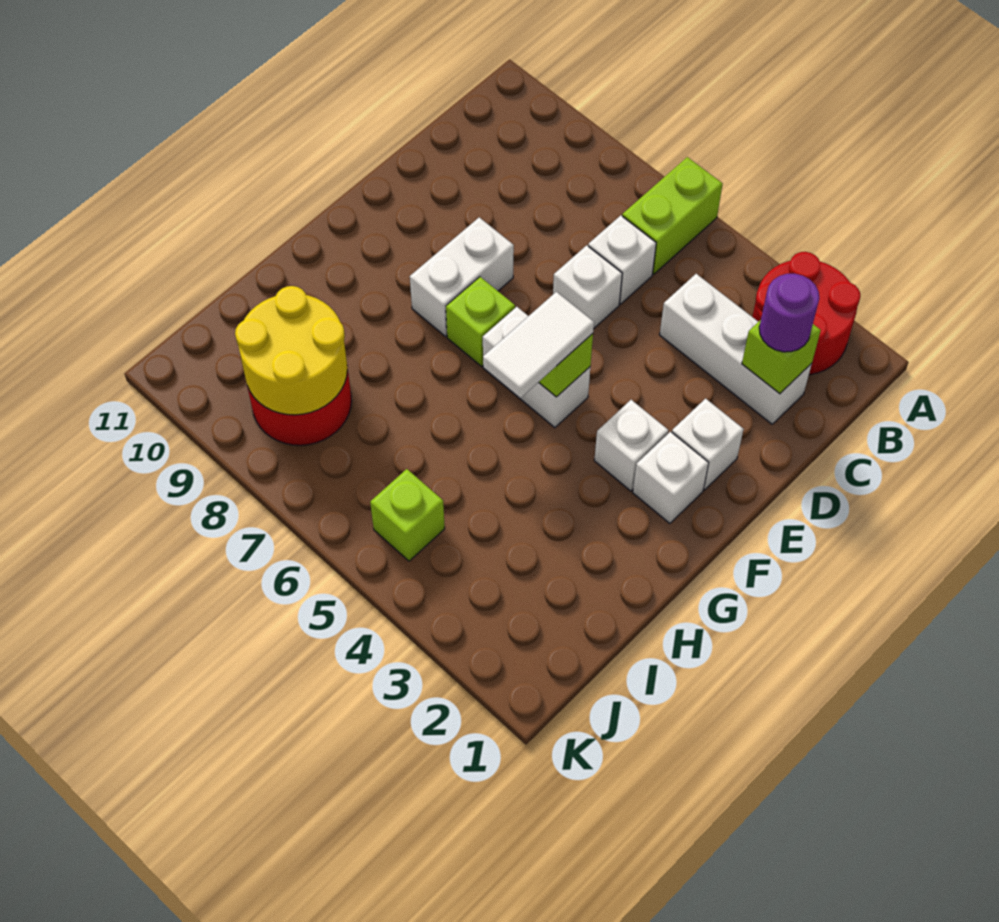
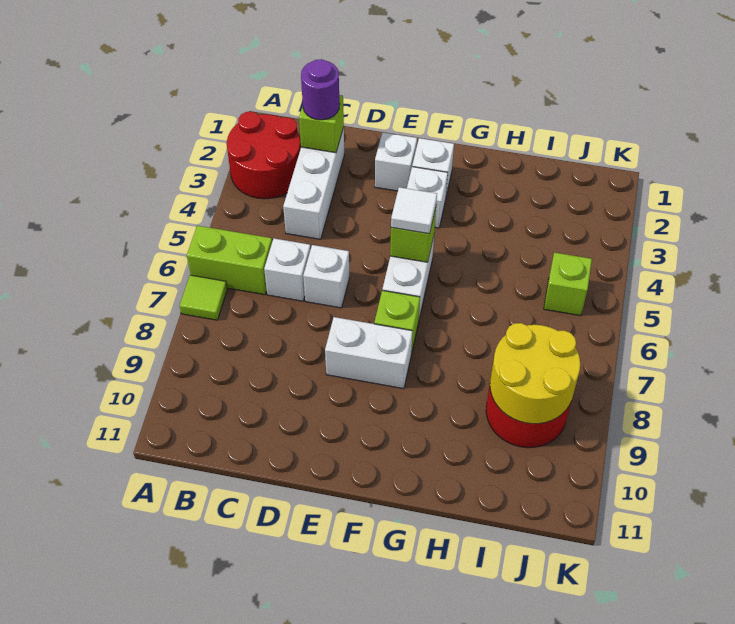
none -> lime 1x1 tile [180,275,227,320]
white 1x2 tile [483,292,594,398] -> white 1x1 tile [391,187,437,234]

